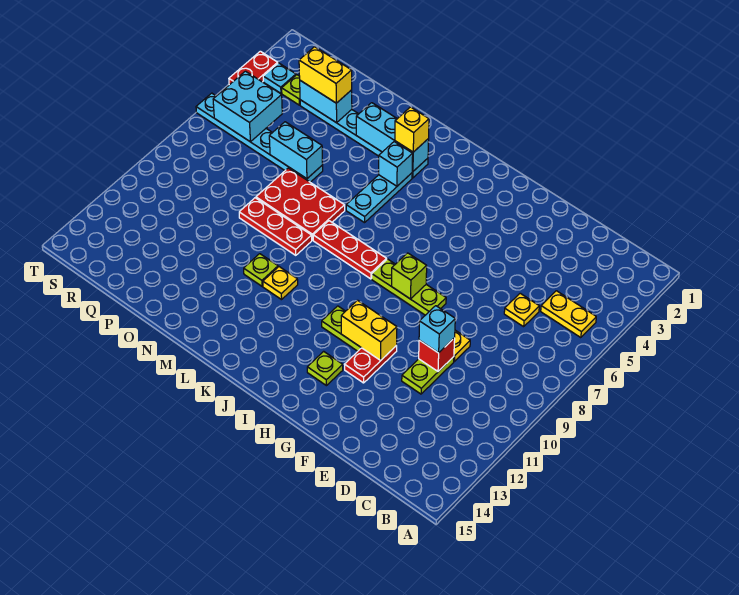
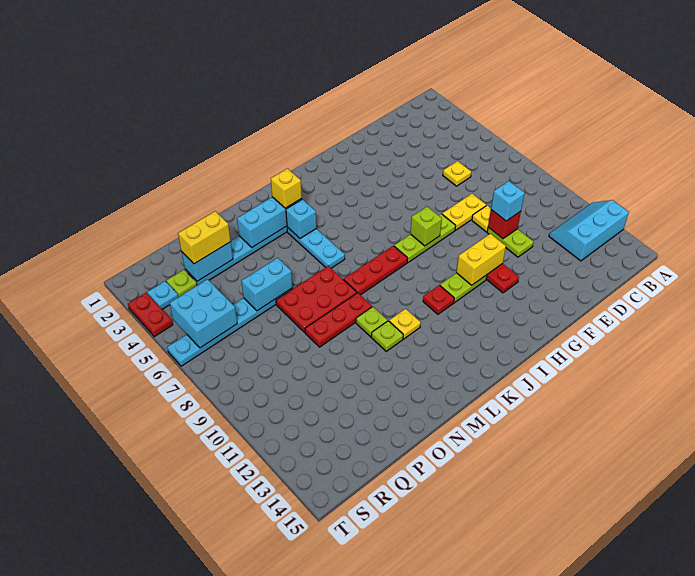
none -> cyan 2x3 slope [549,200,629,261]
yellow 1x2 plate [541,291,596,338] -> yellow 1x2 plate moved to [442,194,486,230]
lime 1x1 plate [307,351,343,386] -> lime 1x1 plate moved to [356,307,388,337]
none -> red 1x1 plate [423,285,454,314]

